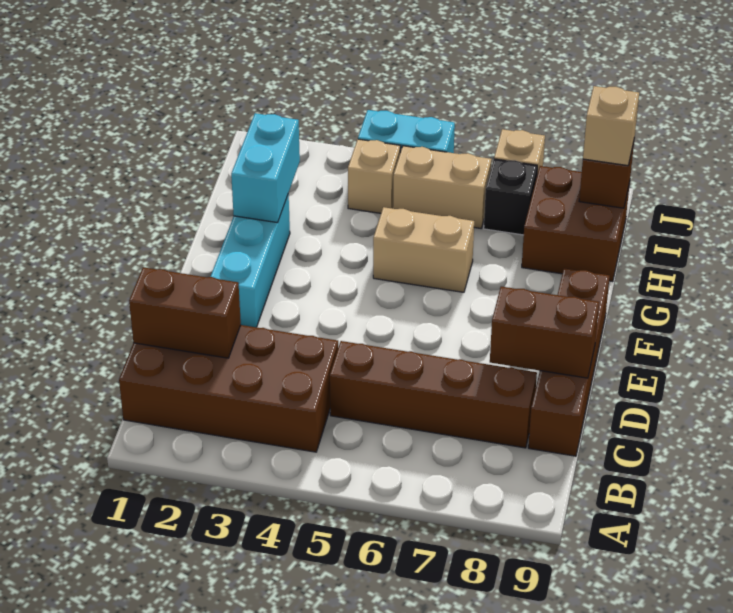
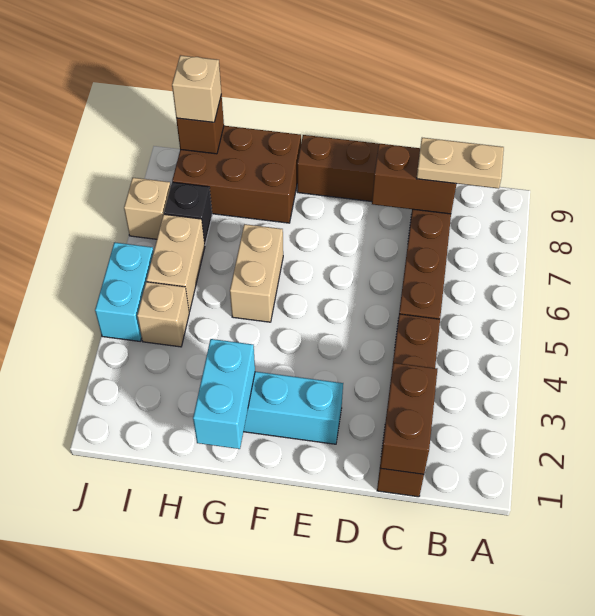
brown 2x4 brick [119,325,338,452] -> brown 1x4 brick [377,314,440,497]
none -> tan 1x2 plate [416,138,504,189]
brown 1x2 brick [490,287,599,378] -> brown 1x2 brick turned to [372,144,456,214]
cyan 1x2 brick [231,113,300,223] -> cyan 1x2 brick turned to [193,339,255,449]
brown 2x2 brick [522,166,630,282] -> brown 2x3 brick [172,126,301,223]

